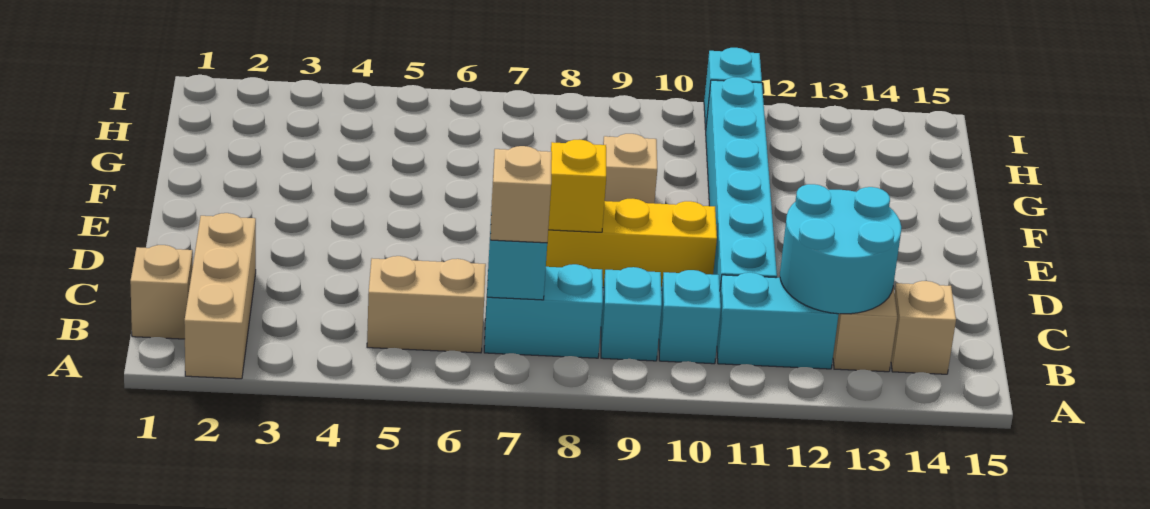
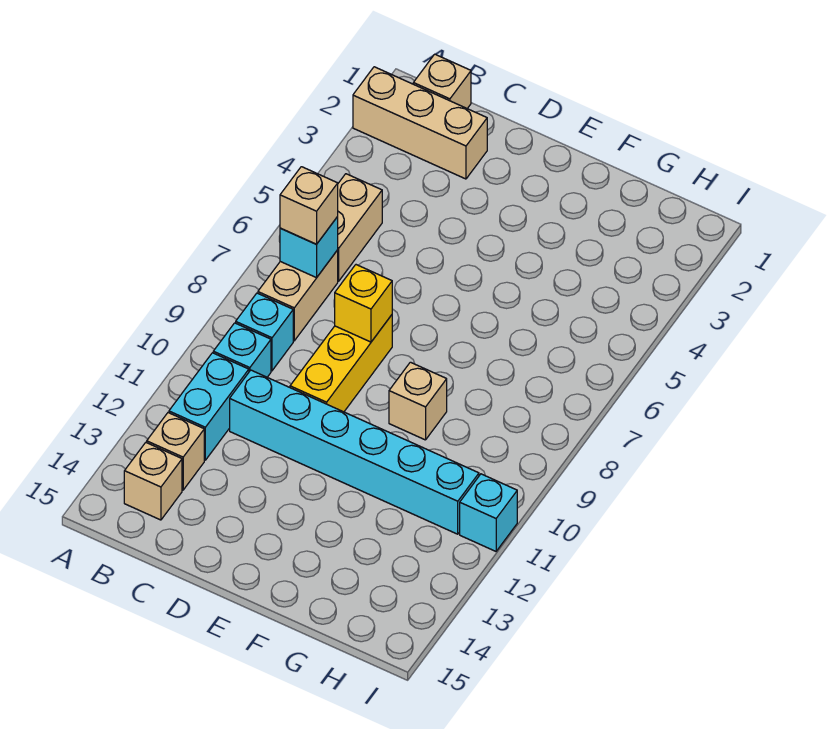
cyan 1x2 brick [484,264,603,358] -> tan 1x2 brick [258,250,338,341]
cyan 2x2 round brick [780,184,901,314] -> none

